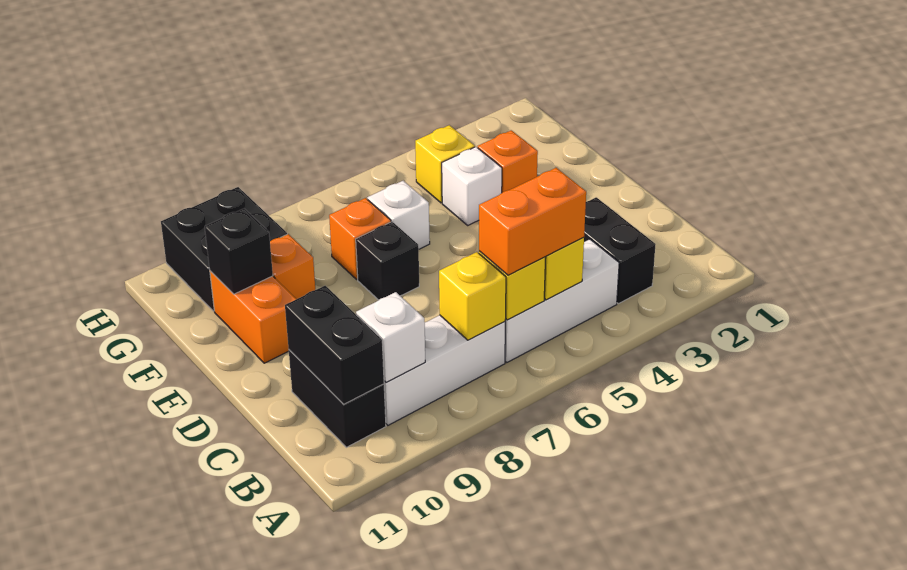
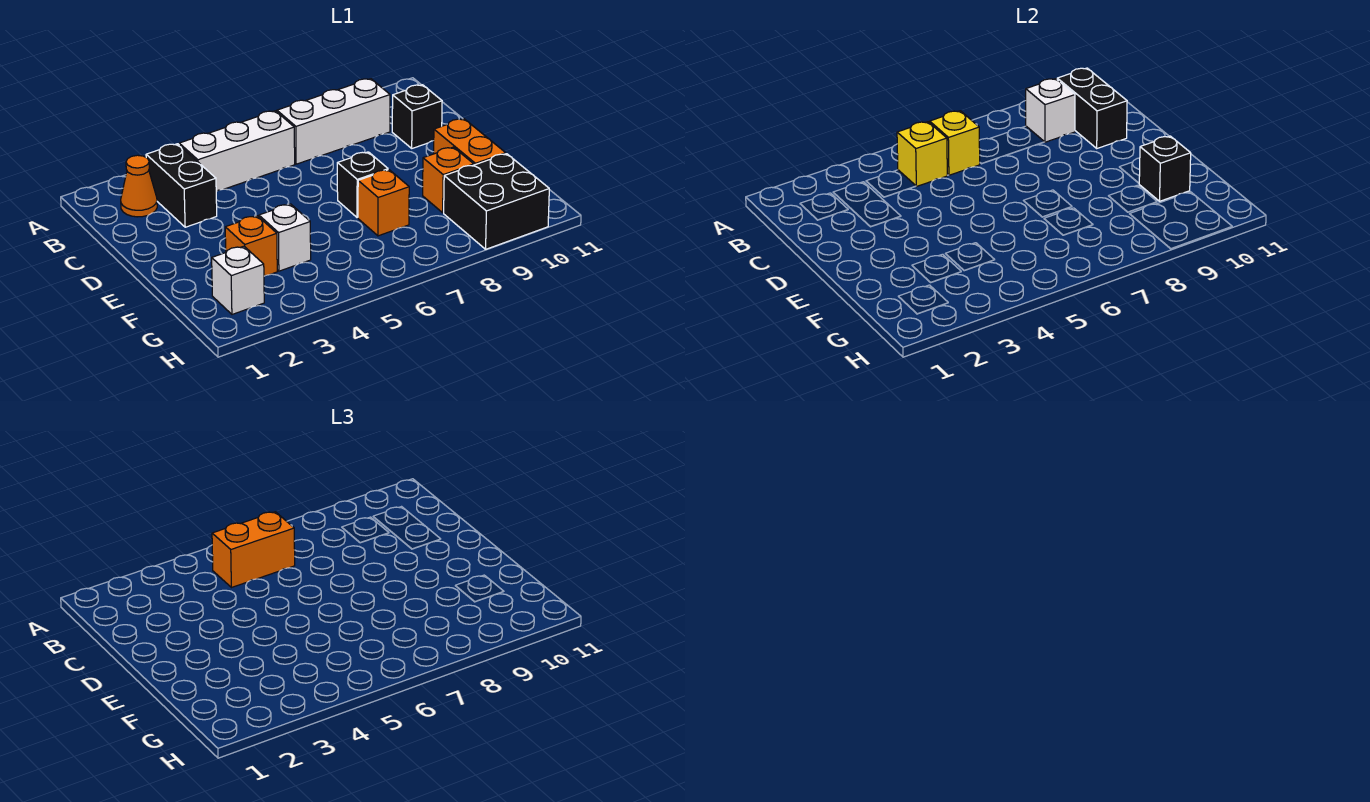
none -> orange 1x1 cone [121,155,157,217]
yellow 1x1 brick [439,252,506,340] -> none
black 1x2 brick [289,350,386,447] -> black 1x1 brick [392,85,442,148]
white 1x1 brick [367,181,430,249] -> white 1x1 brick moved to [212,246,264,314]
yellow 1x1 brick [415,125,475,203] -> none

